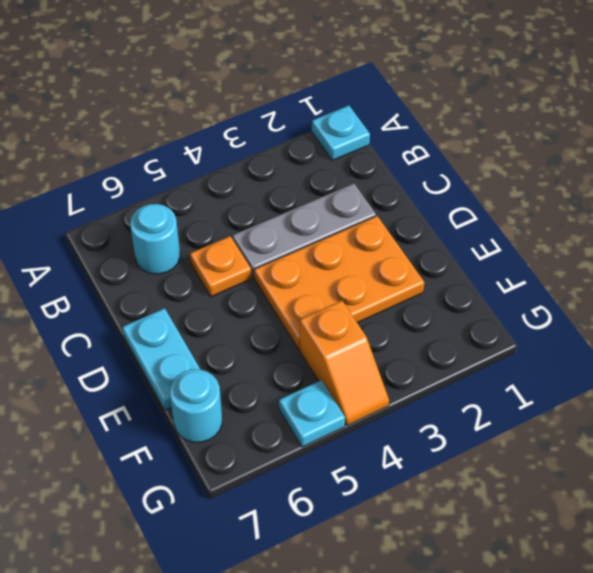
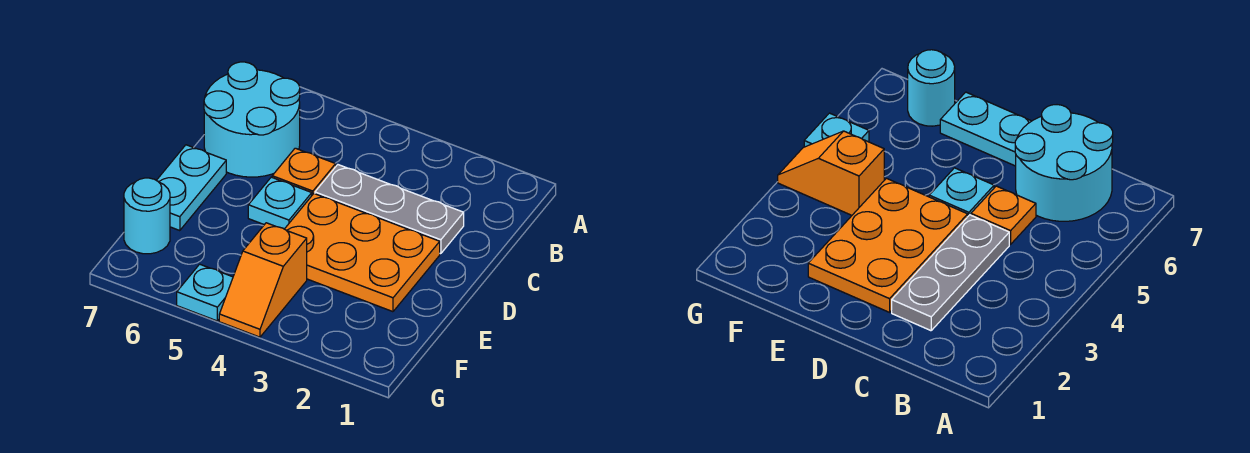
cyan 1x1 plate [312,105,370,160] -> cyan 1x1 plate moved to [248,177,312,229]
cyan 1x1 round brick [130,204,180,274] -> cyan 2x2 round brick [204,62,300,177]

